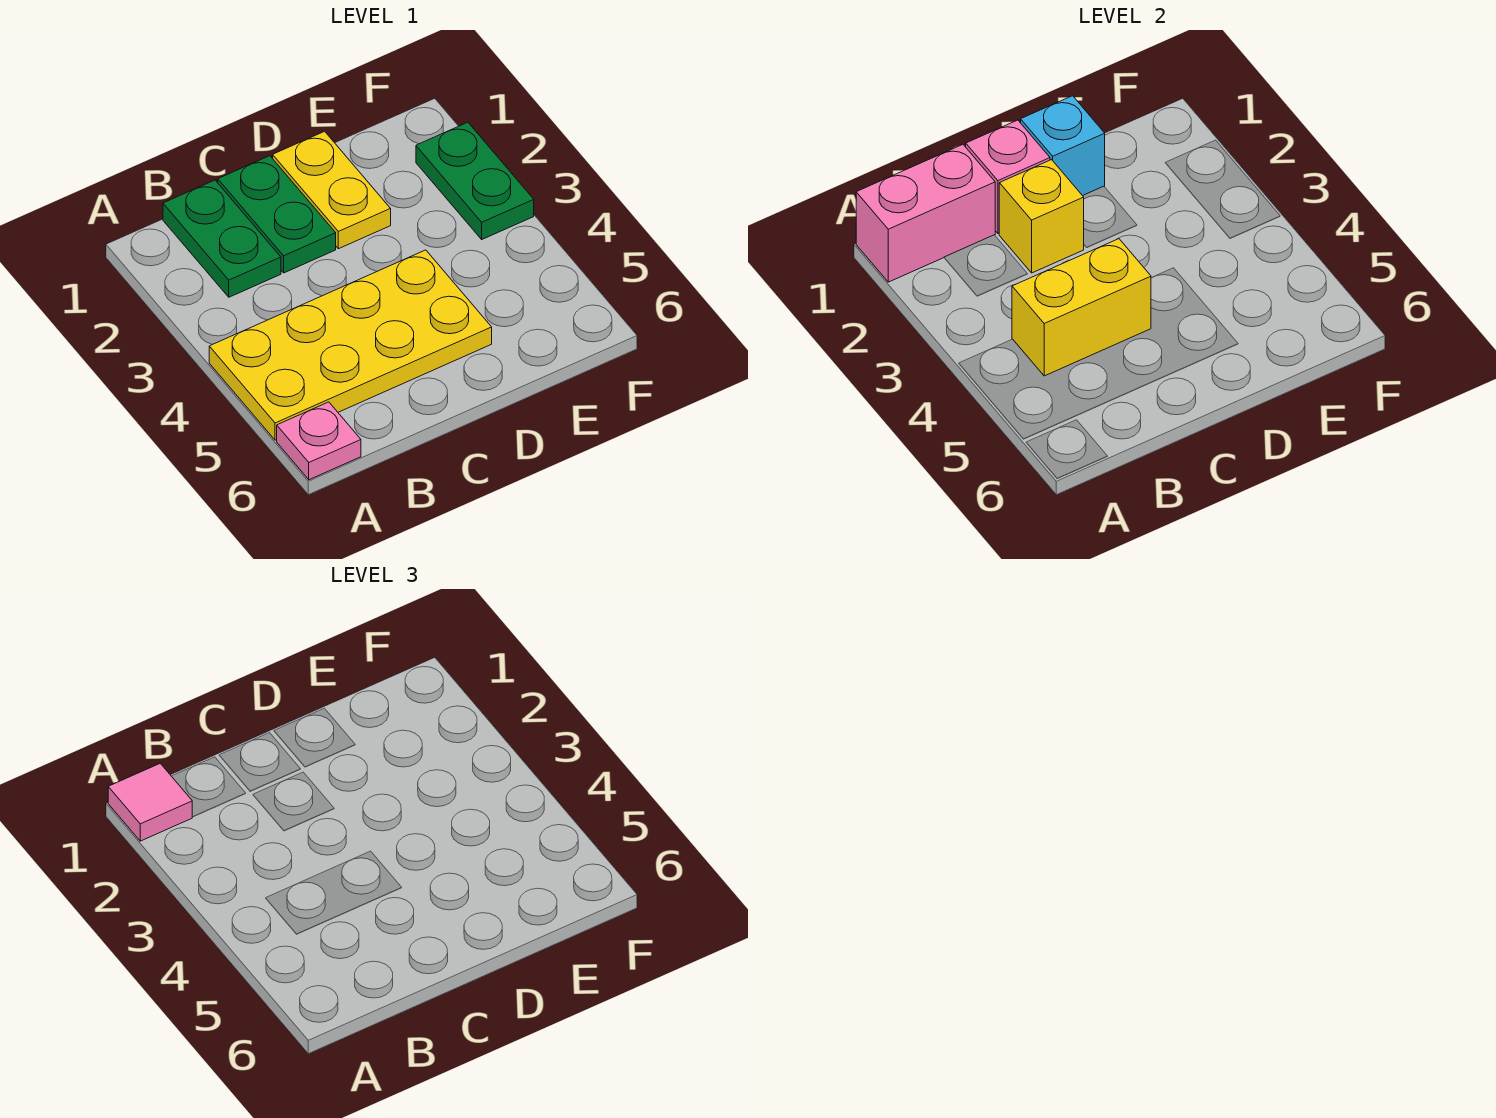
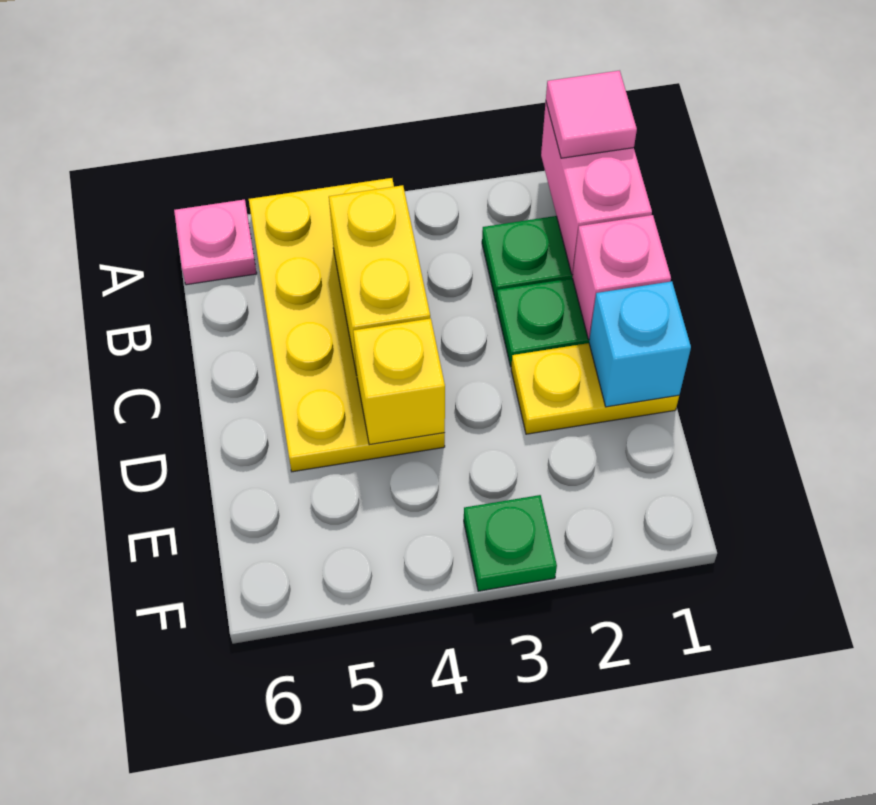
yellow 1x1 brick [999,160,1084,273] -> yellow 1x1 brick moved to [353,318,445,445]
green 1x2 plate [416,122,534,239] -> green 1x1 plate [464,495,557,591]

